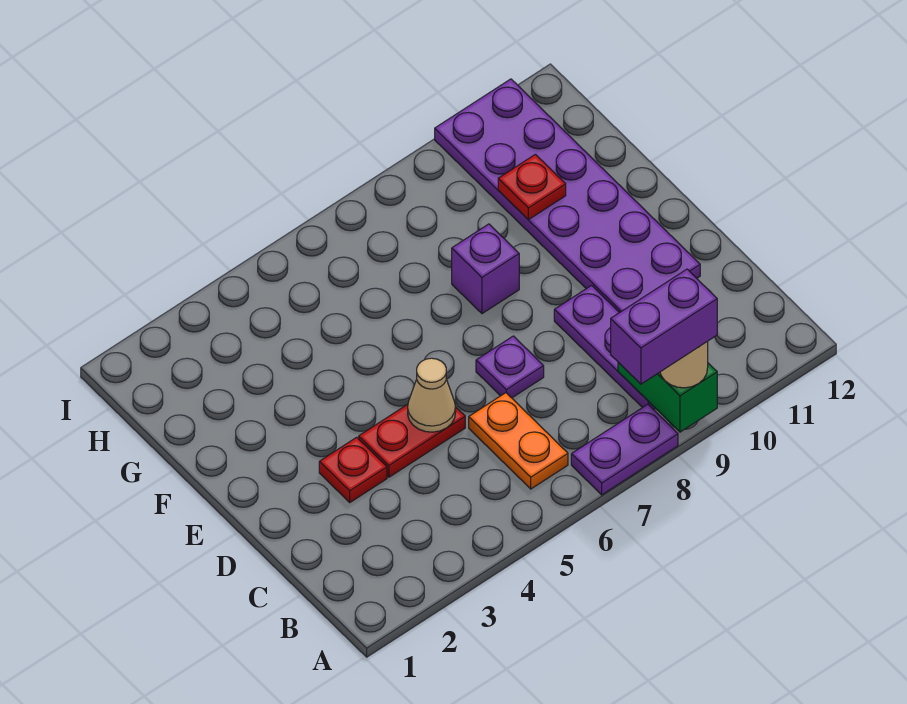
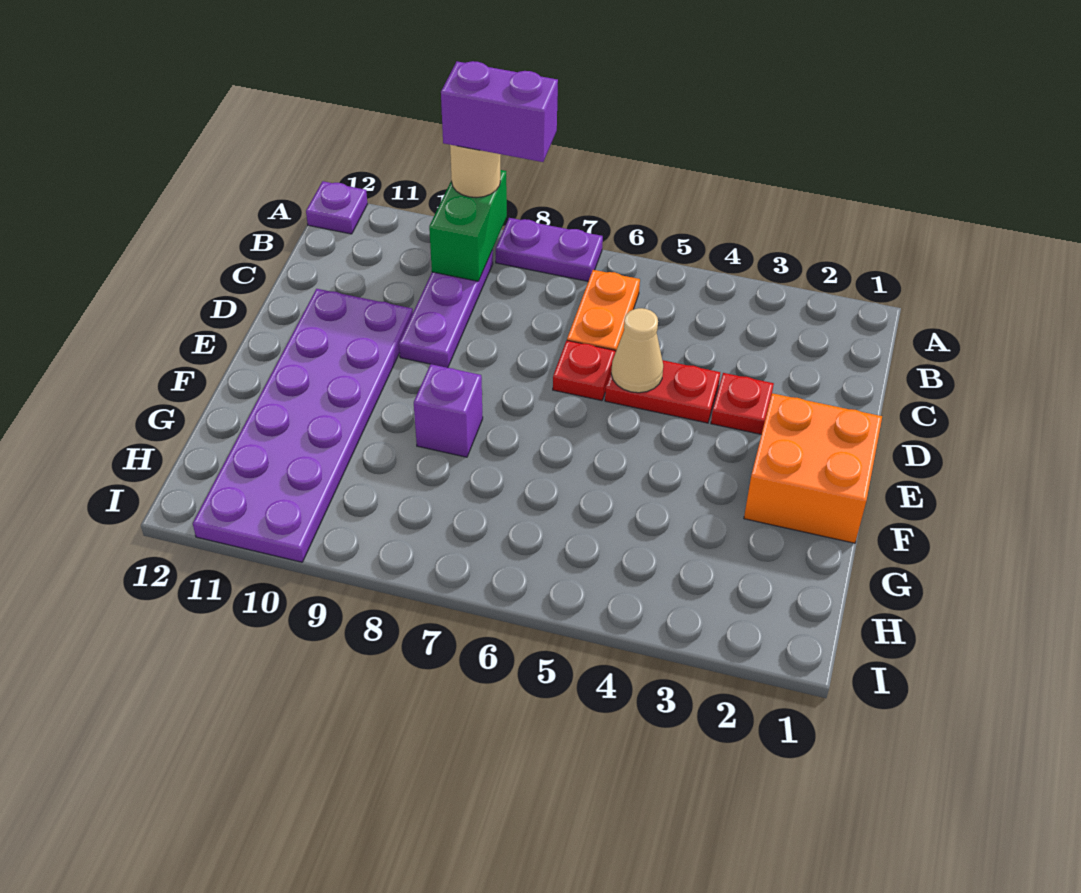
purple 1x1 plate [476,336,544,398] -> purple 1x1 plate moved to [306,181,367,234]
none -> orange 2x2 brick [744,393,882,543]
red 1x1 plate [498,154,566,220] -> red 1x1 plate moved to [553,341,615,401]

